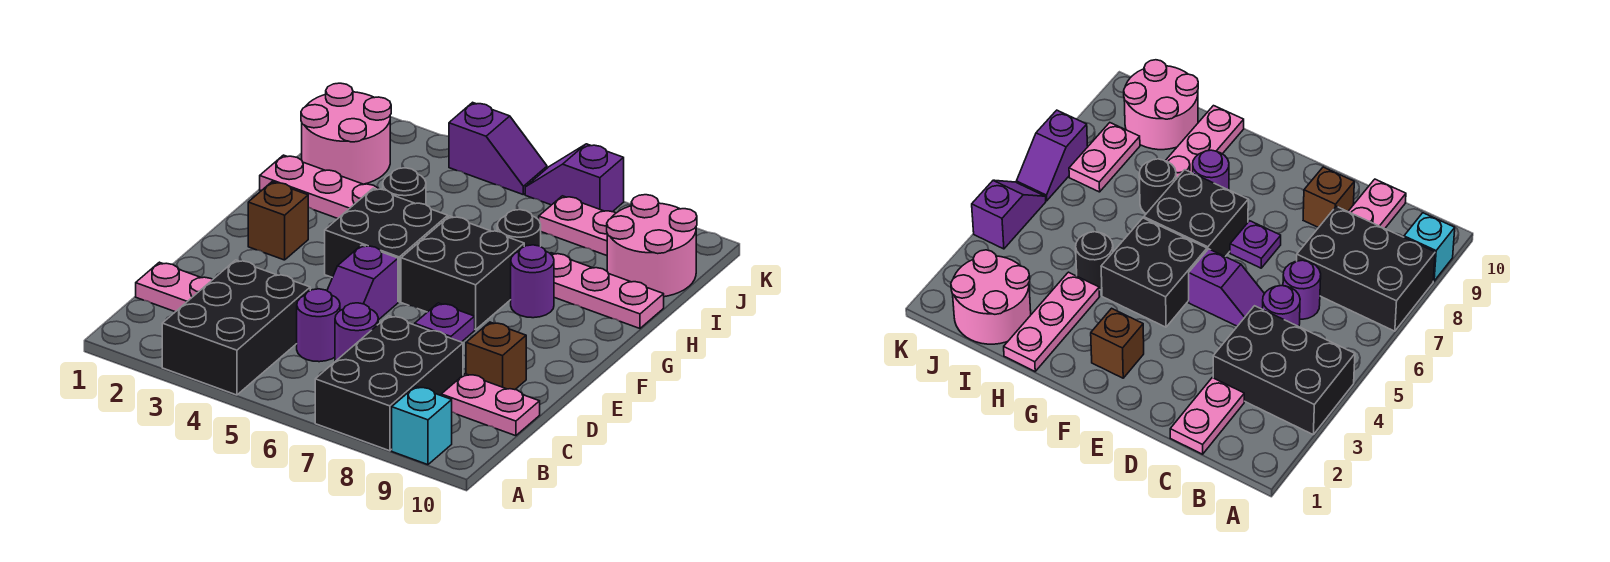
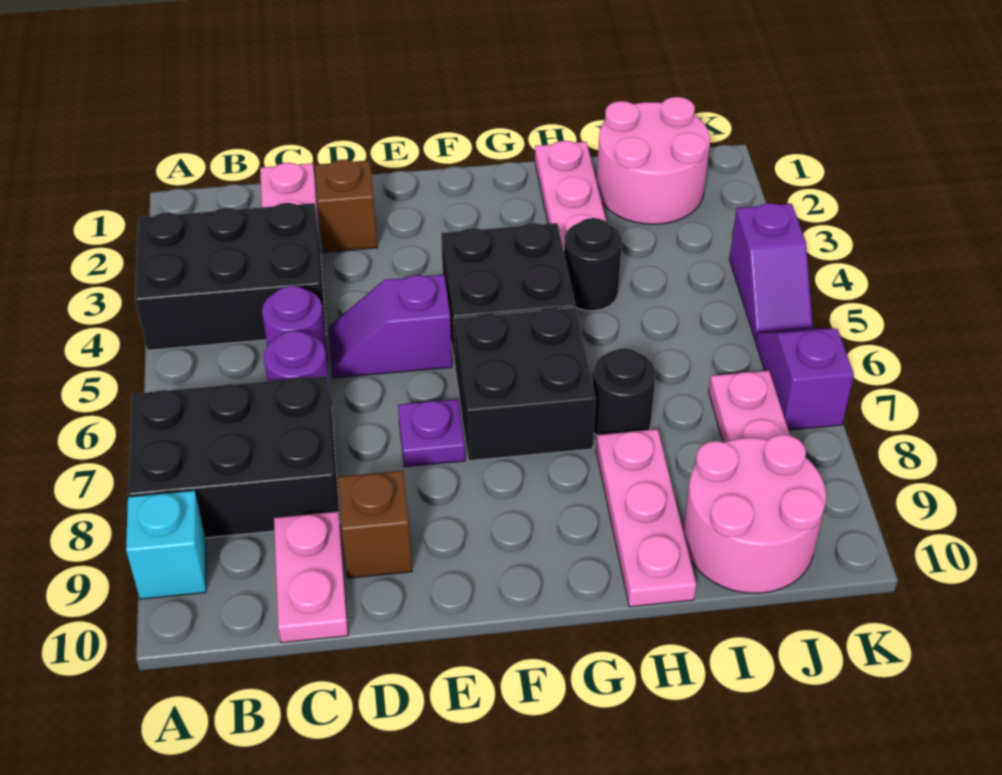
brown 1x1 brick [248,182,308,260] -> brown 1x1 brick moved to [315,160,378,252]
purple 1x1 round brick [511,245,554,318] -> none

